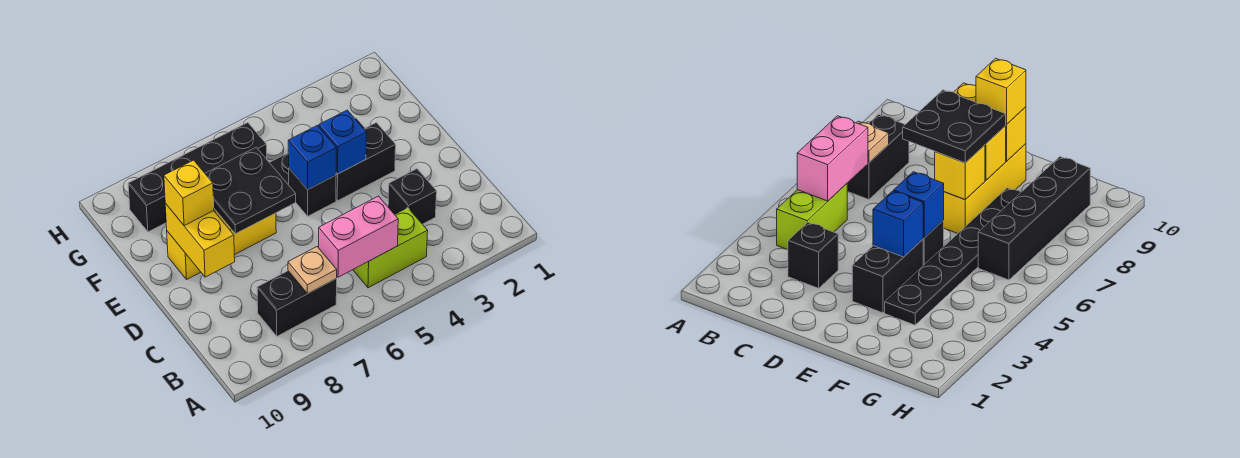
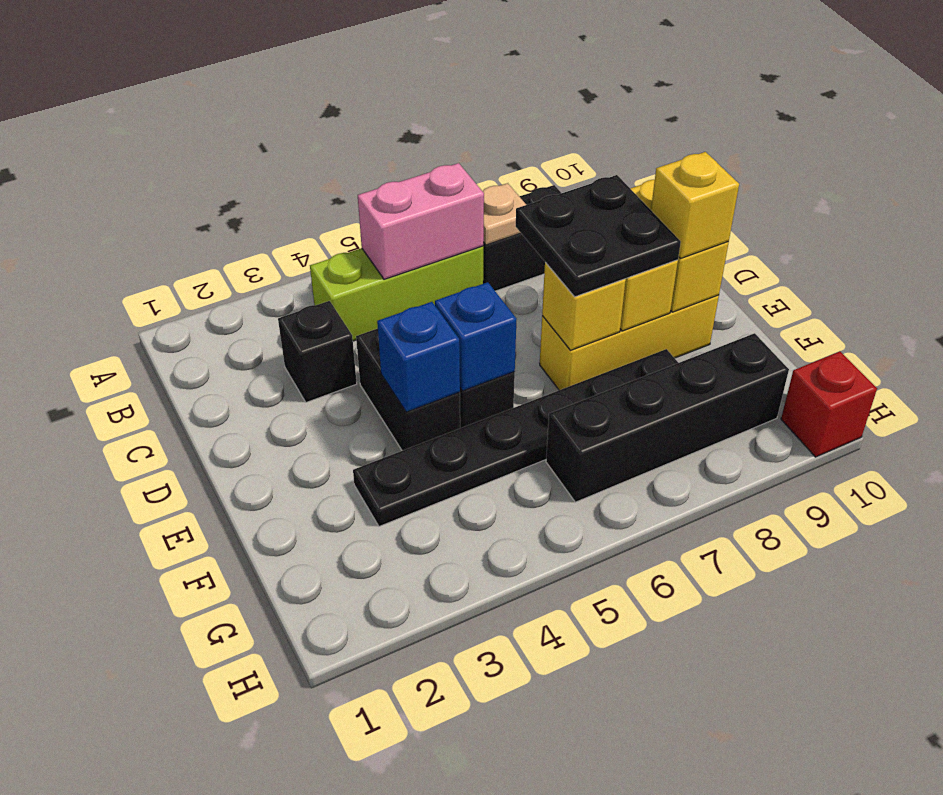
lime 1x2 brick [353,208,428,288] -> lime 1x3 brick [310,246,483,341]
black 1x2 brick [336,123,396,201] -> black 1x2 brick turned to [356,328,460,451]
none -> red 1x1 brick [781,352,877,457]

